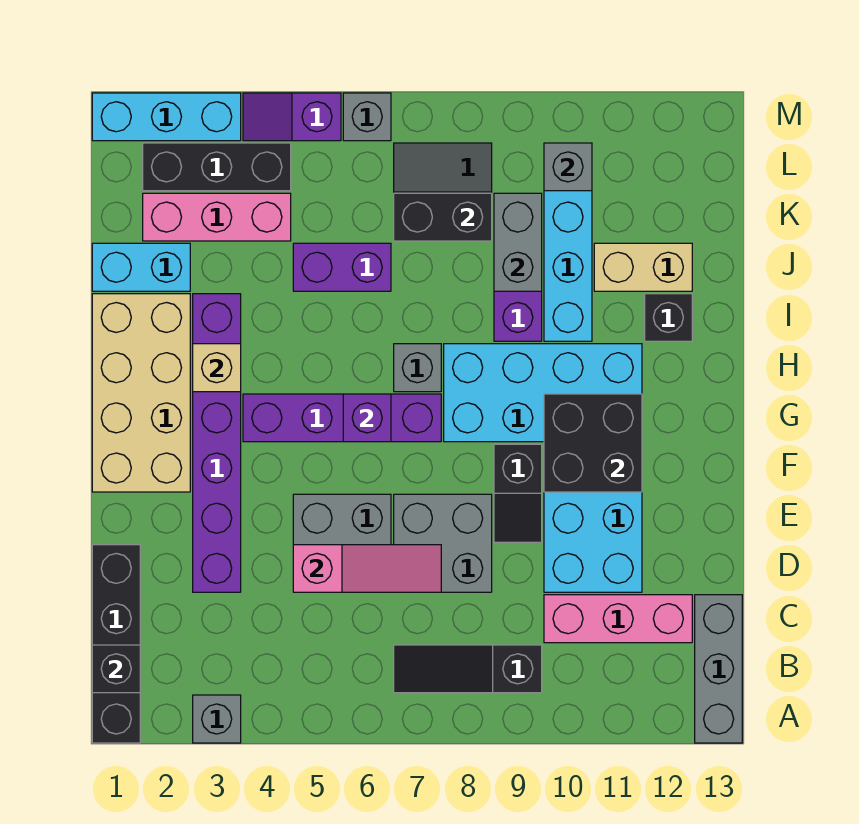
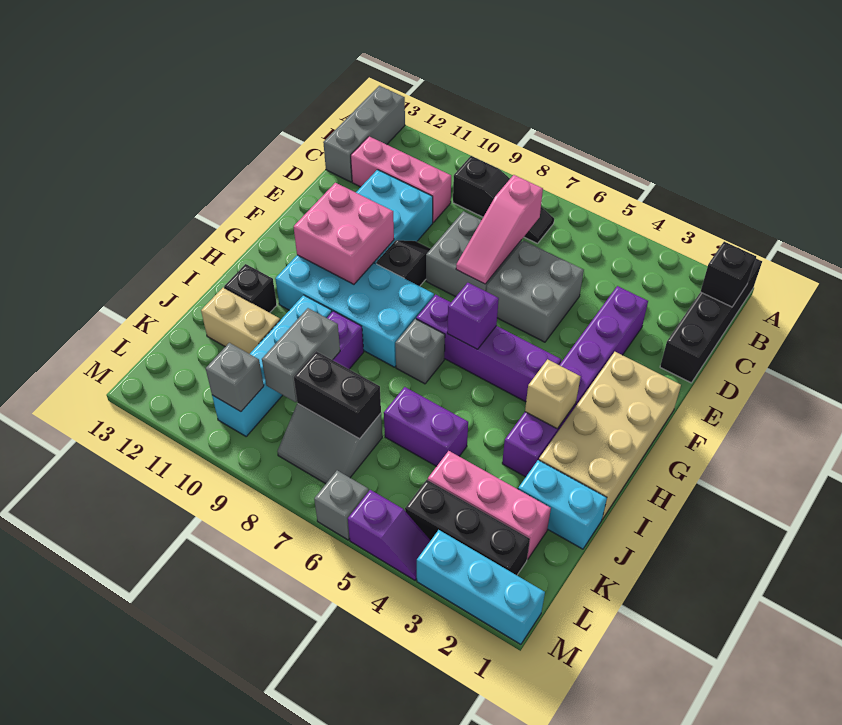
grey 1x1 brick [193,695,241,743] -> none
pink 1x3 slope [293,545,441,592] -> pink 1x3 slope turned to [456,175,543,284]
black 2x2 brick [544,394,642,492] -> pink 2x2 brick [294,183,394,284]

